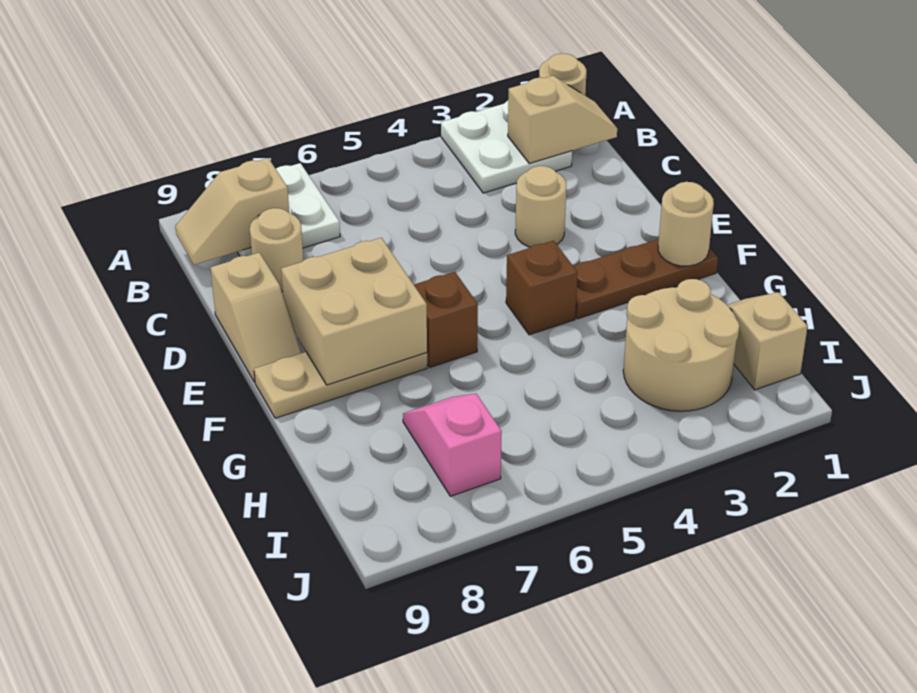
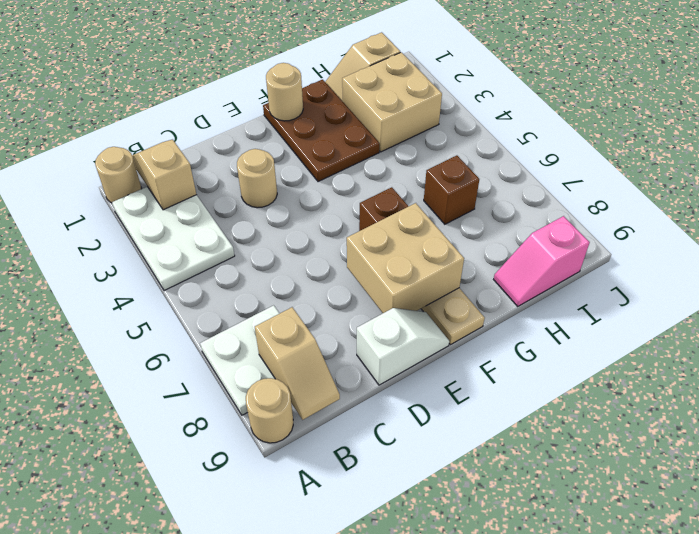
white 2x2 plate [441,101,572,193] -> white 2x3 plate [112,187,235,291]
tan 1x1 round brick [250,208,303,292] -> tan 1x1 round brick moved to [246,378,293,443]
tan 1x2 slope [211,253,301,382] -> white 1x2 slope [357,308,449,385]
brown 1x3 plate [574,239,718,319] -> brown 2x3 plate [263,80,379,182]
brown 1x1 brick [506,241,578,335] -> brown 1x1 brick moved to [424,156,479,224]
tan 2x2 round brick [623,279,739,411] -> tan 2x2 brick [342,52,442,152]
pink 1x2 slope [403,394,502,496] -> pink 1x2 slope moved to [494,216,590,306]

